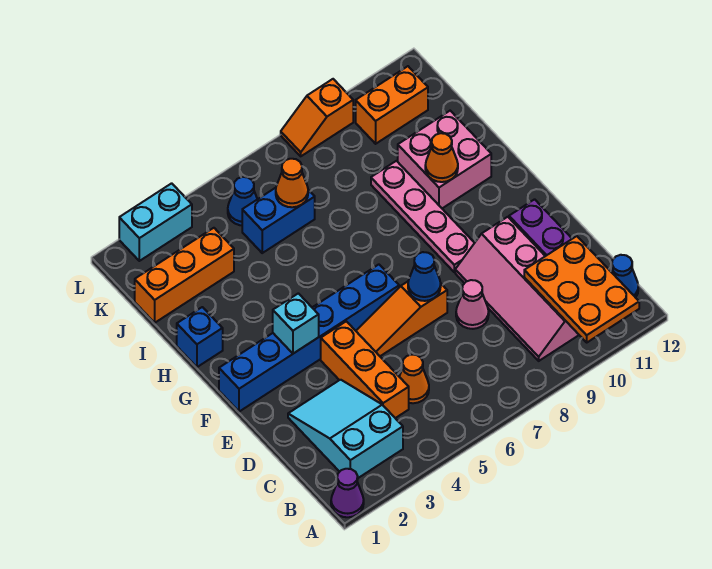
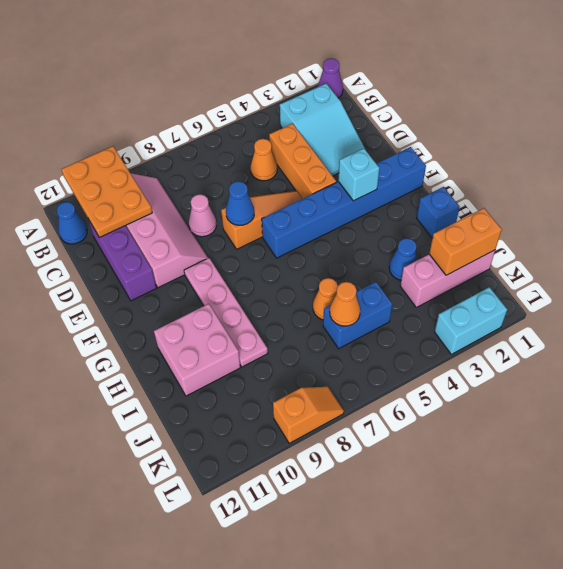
orange 1x1 cone [425,133,458,182] -> orange 1x1 cone moved to [313,278,338,320]
orange 1x3 brick [135,228,234,323] -> pink 1x3 brick [400,250,495,307]
blue 1x1 cone [228,177,257,225] -> blue 1x1 cone moved to [389,238,417,280]
orange 1x2 brick [356,66,428,144] -> orange 1x2 brick moved to [429,208,502,275]

